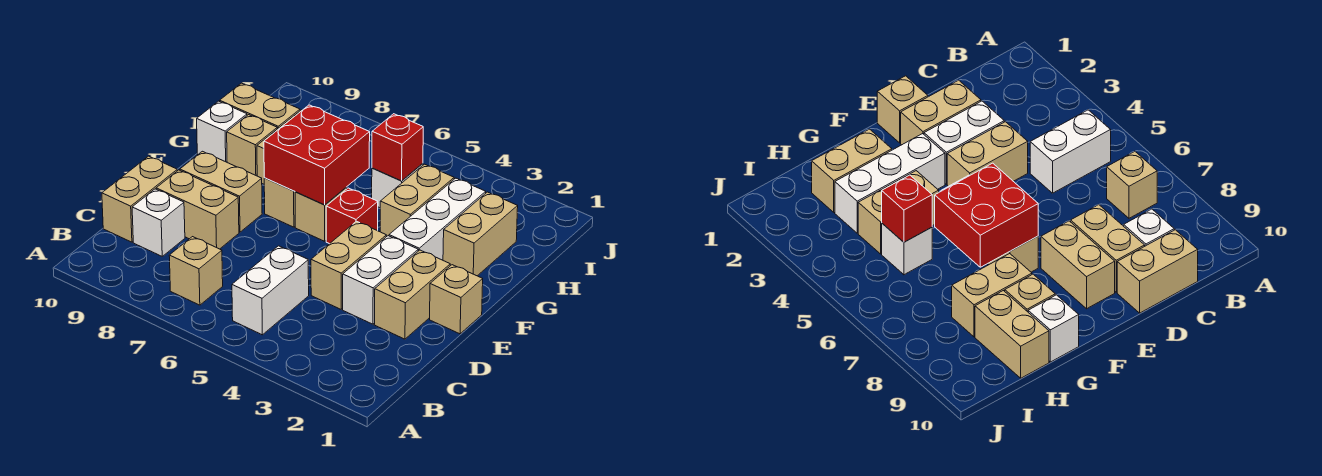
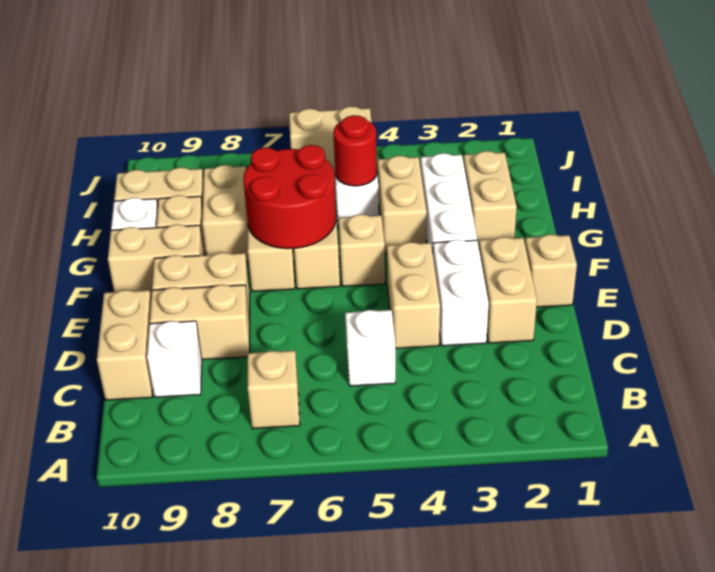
white 1x2 brick [232,246,309,335] -> white 1x1 brick [345,310,395,386]
red 1x1 brick [326,188,378,244] -> tan 1x1 brick [338,214,385,286]
red 2x2 brick [264,105,370,205] -> red 2x2 round brick [243,145,336,249]
none -> tan 1x2 brick [108,224,204,296]
red 1x1 brick [372,114,423,181] -> red 1x1 round brick [333,115,377,186]
none -> tan 1x2 brick [289,106,372,173]

